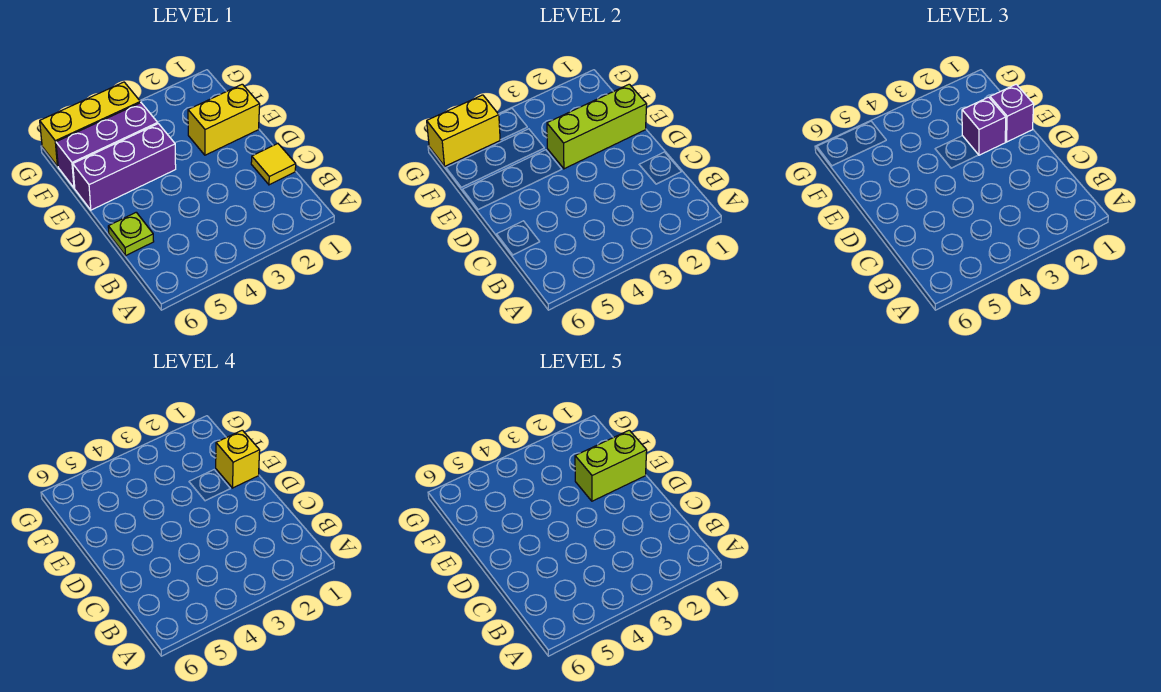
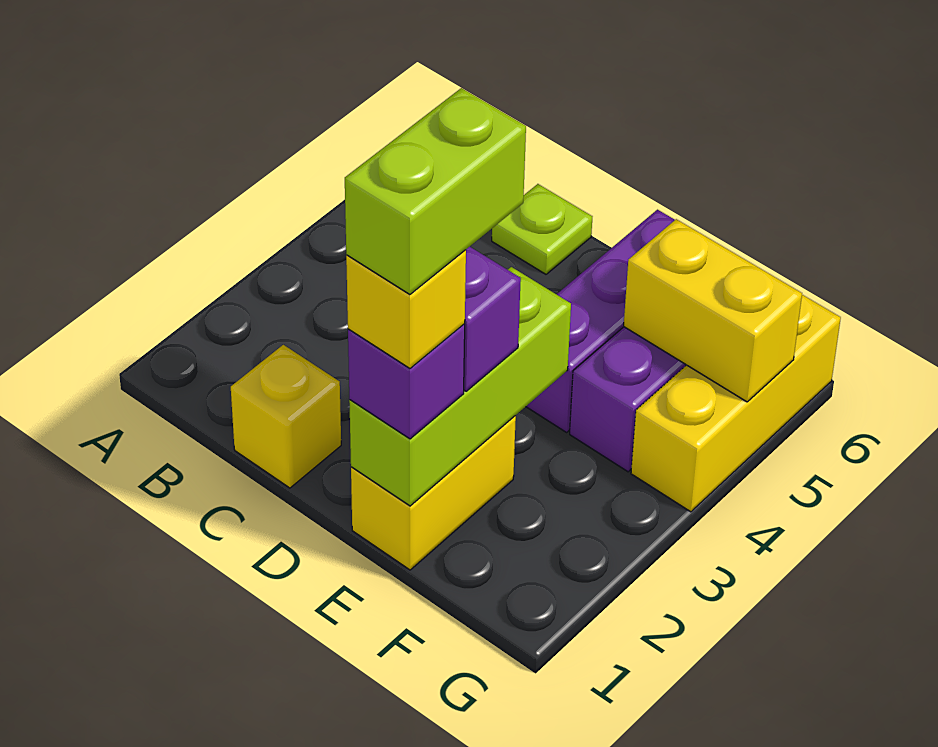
yellow 1x1 tile [251,144,296,185] -> yellow 1x1 brick [231,345,341,488]
yellow 1x2 brick [427,95,500,166] -> yellow 1x2 brick turned to [624,219,802,402]

